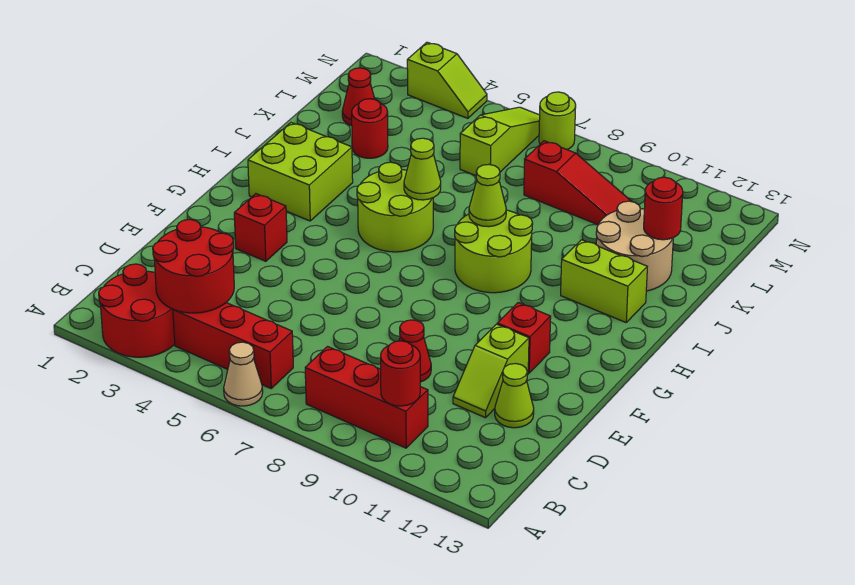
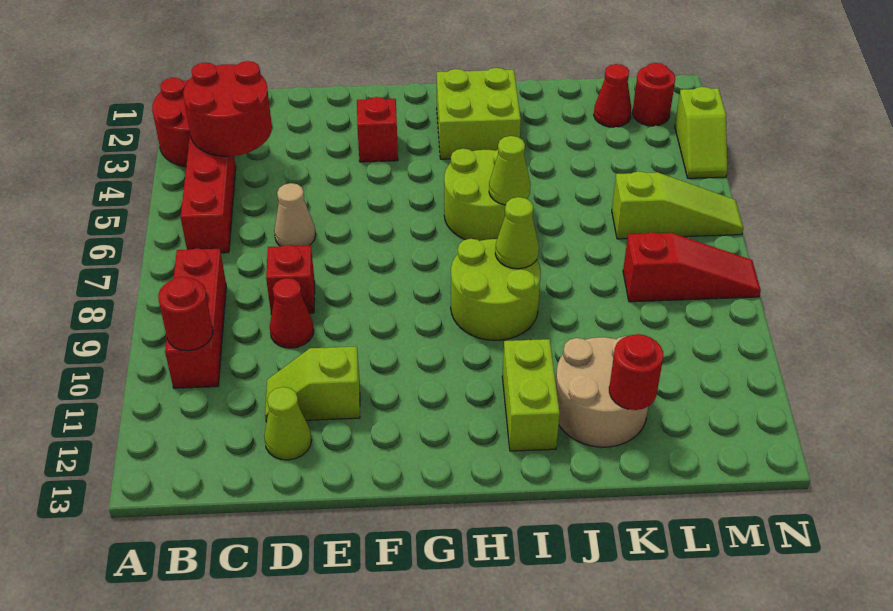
tan 1x1 cone [224,342,263,406] -> tan 1x1 cone moved to [274,183,316,246]
red 1x1 brick [497,303,551,373] -> red 1x1 brick moved to [266,245,315,315]
red 1x1 round brick [352,99,388,158] -> red 1x1 round brick moved to [633,63,675,126]
red 1x3 slope [524,141,632,225] -> red 1x3 slope turned to [623,232,761,302]
lime 1x1 round brick [539,92,576,150] -> none

